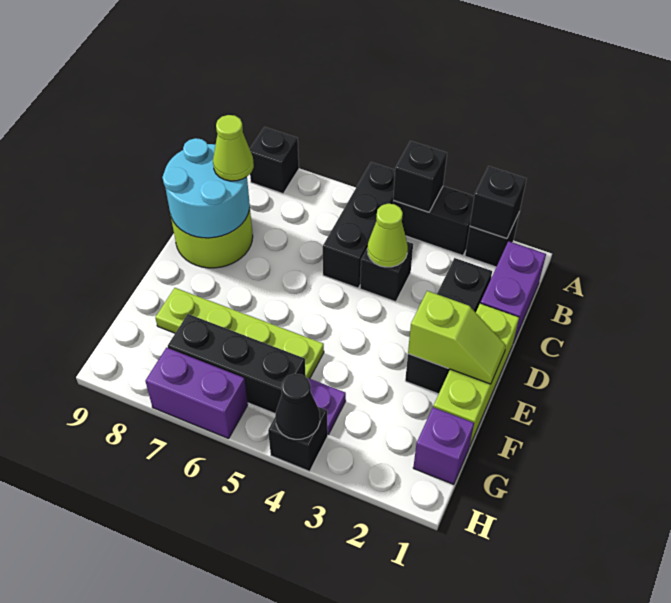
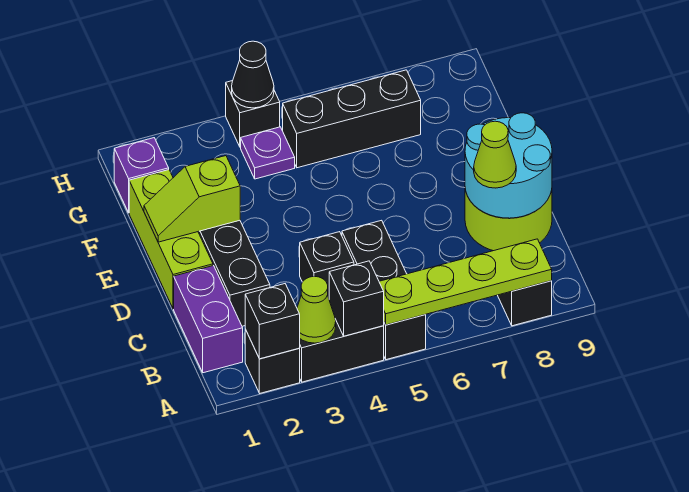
lime 1x1 cone [367,204,408,267] -> lime 1x1 cone moved to [297,276,336,343]
lime 1x4 plate [155,288,324,379] -> lime 1x4 plate moved to [379,239,552,325]
purple 1x2 brick [145,348,248,438] -> none

